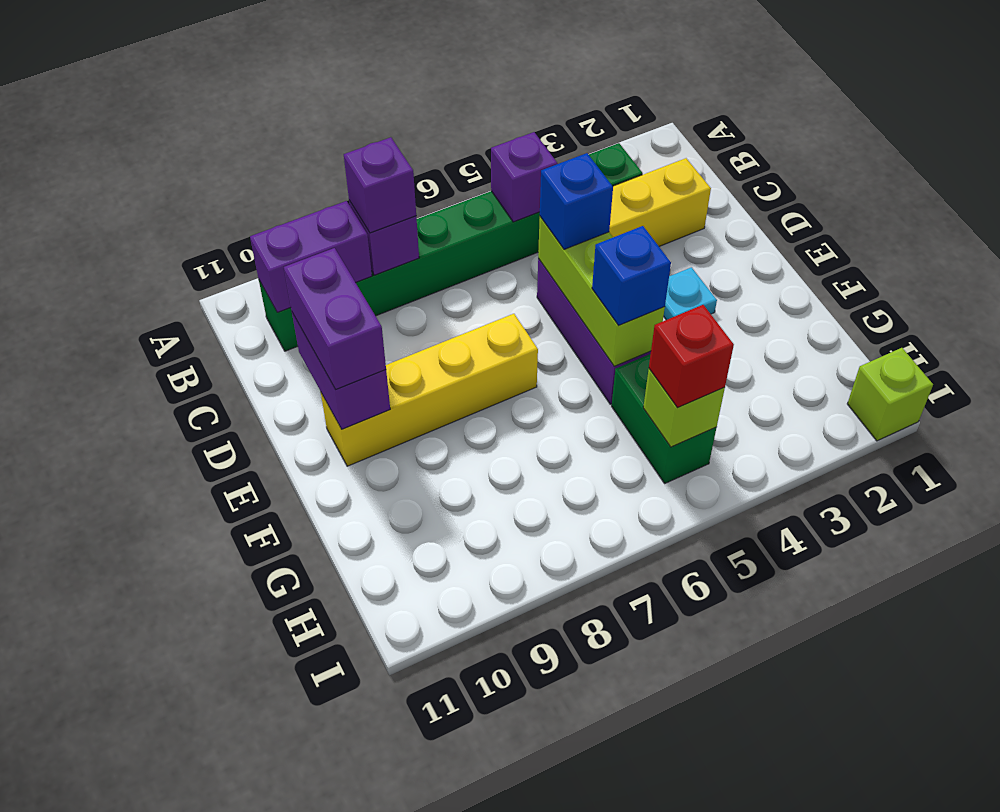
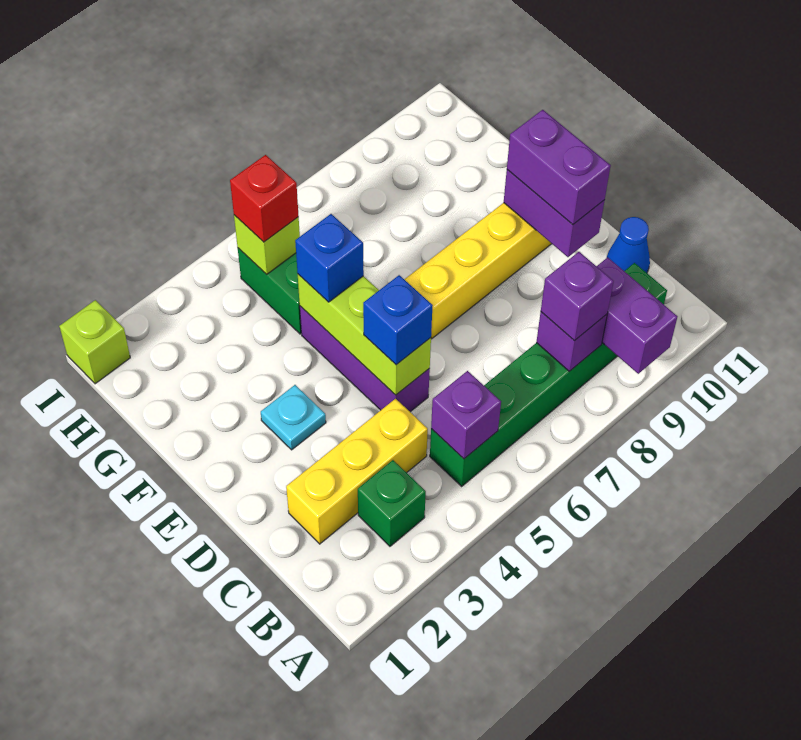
purple 1x2 brick [250,201,372,312] -> purple 1x2 brick turned to [597,257,677,374]
none -> blue 1x1 cone [607,217,650,273]

